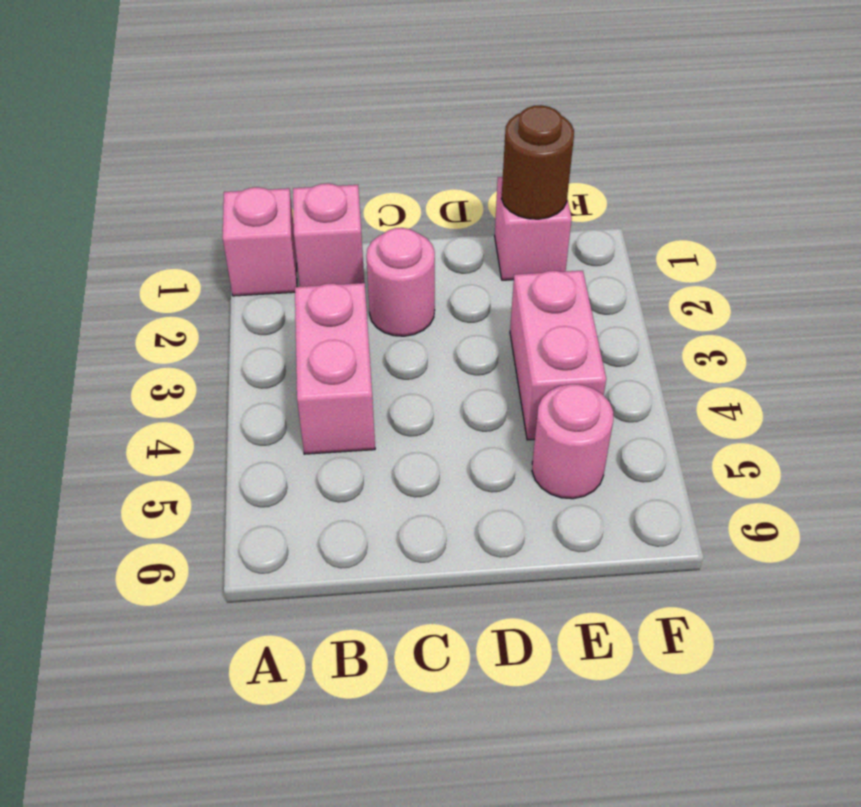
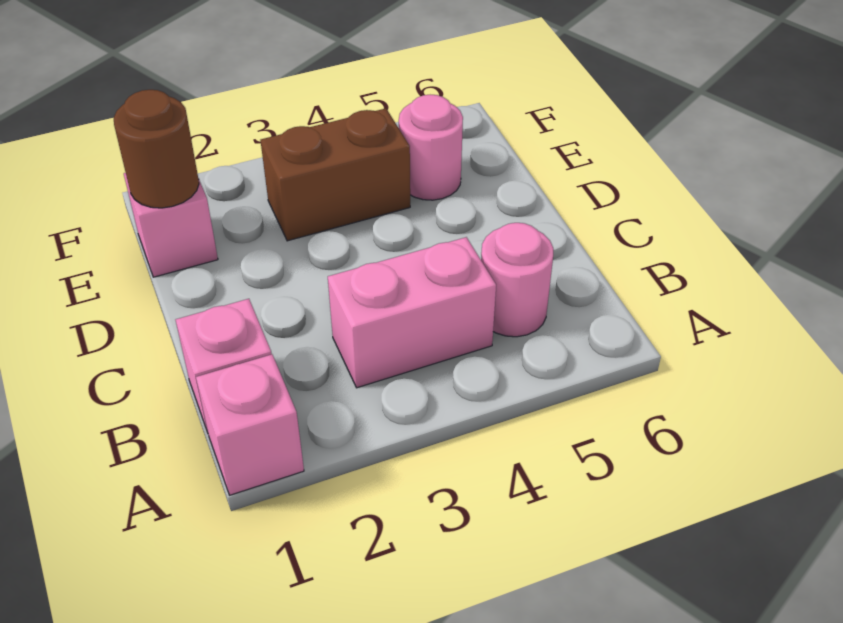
pink 1x1 round brick [366,228,435,336] -> pink 1x1 round brick moved to [481,223,553,337]
pink 1x2 brick [510,270,606,440] -> brown 1x2 brick [260,108,410,241]

